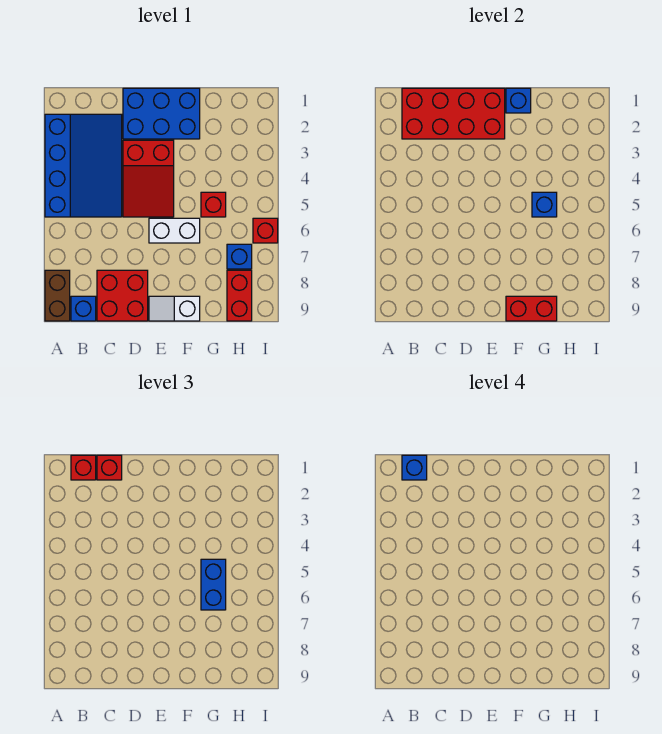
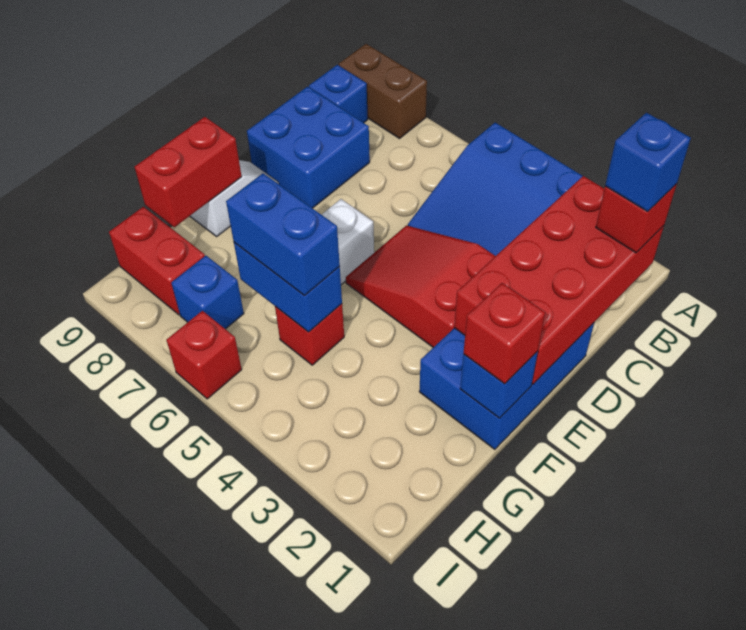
red 1x1 brick [97,455,122,480] -> red 1x1 brick moved to [463,283,545,384]
red 2x2 brick [97,270,148,321] -> blue 2x2 brick [247,87,370,208]
blue 1x1 brick [532,192,557,217] -> blue 1x2 brick [234,243,342,332]

